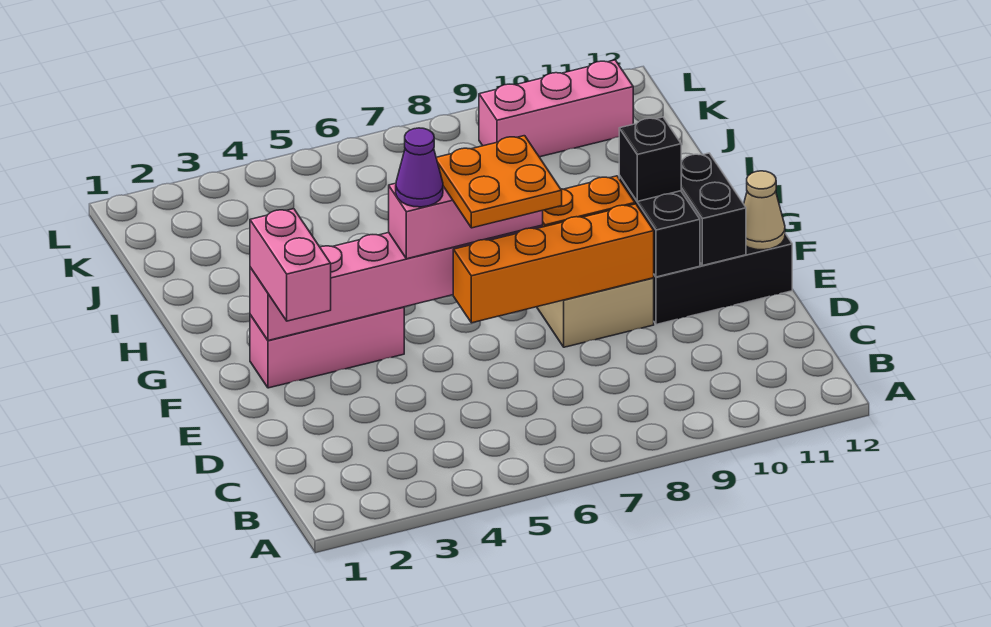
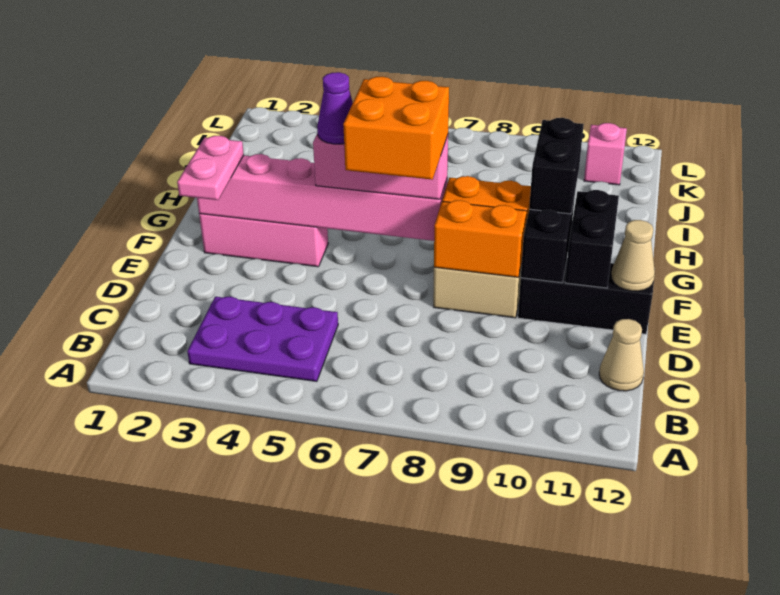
none -> purple 2x3 plate [187,297,338,381]
none -> tan 1x1 cone [599,319,644,391]
pink 1x2 brick [250,209,331,321] -> pink 1x2 plate [177,136,244,200]
orange 1x4 brick [453,204,654,323] -> orange 1x2 brick [434,200,527,277]
orange 2x2 plate [436,136,562,228] -> orange 2x2 brick [343,77,449,180]
black 1x1 brick [619,117,681,201] -> black 1x2 brick [529,118,584,214]
pink 1x3 brick [479,60,633,157] -> pink 1x1 brick [584,123,627,185]

